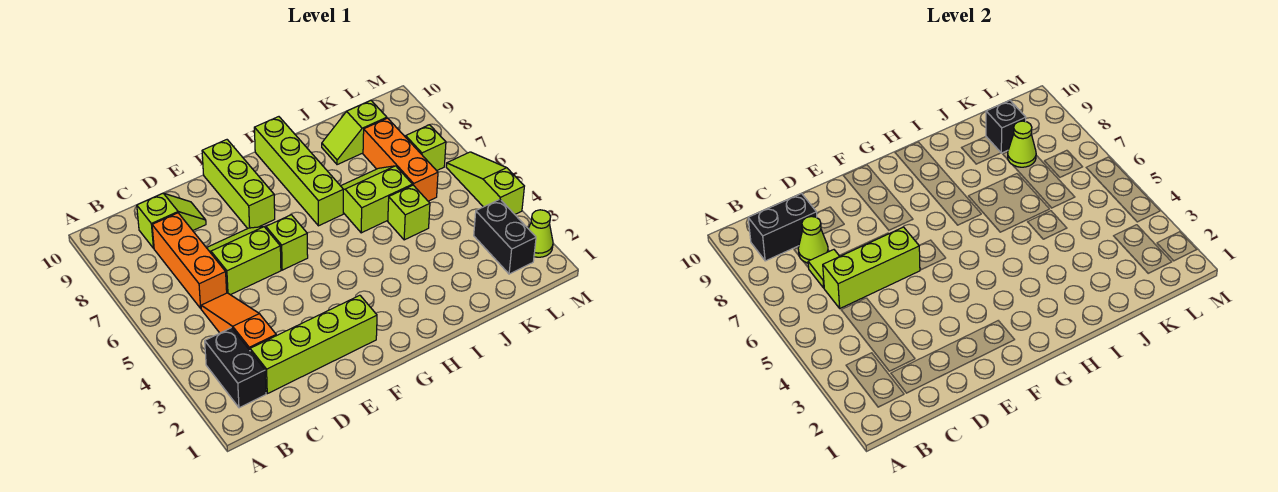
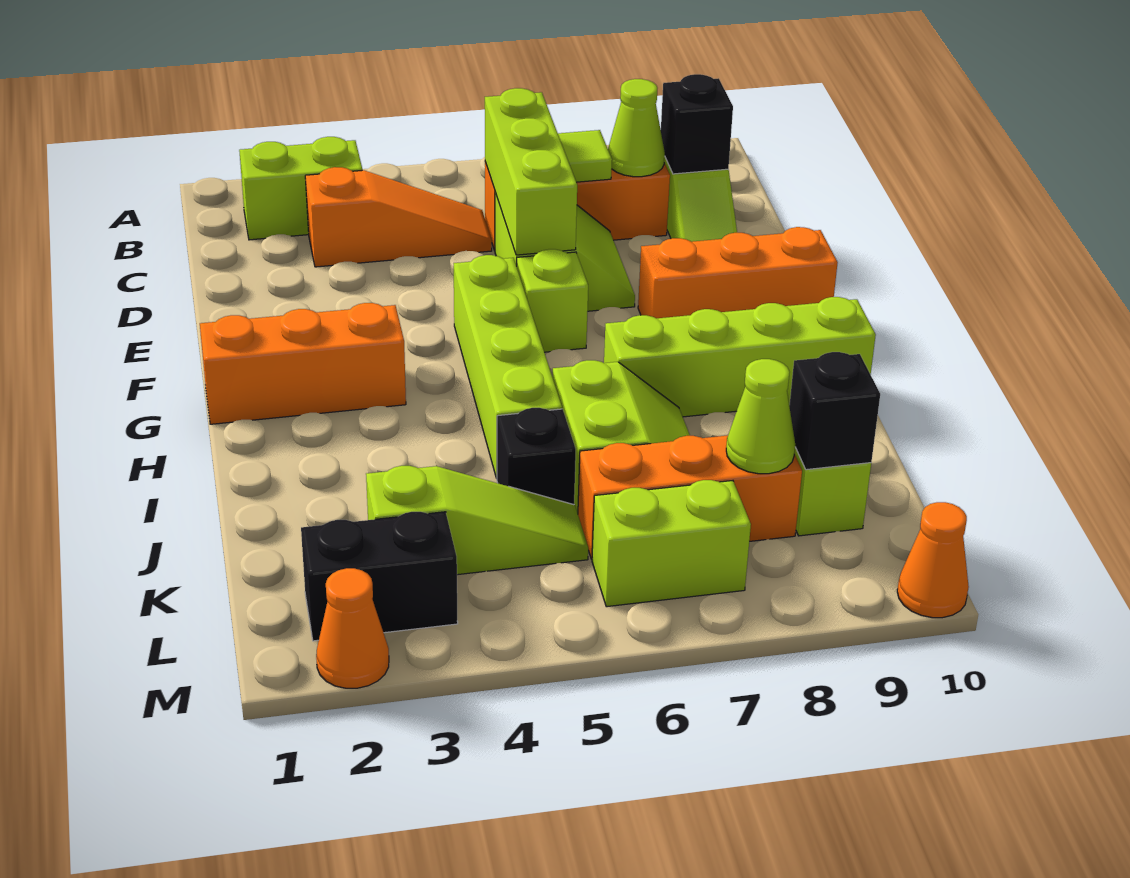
black 1x2 brick [205,328,266,408] -> lime 1x2 brick [239,137,362,240]
black 1x2 brick [748,194,817,261] -> black 1x1 brick [661,74,733,174]
lime 1x4 brick [250,295,377,394] -> lime 1x4 brick moved to [454,255,562,478]
lime 1x3 brick [202,140,275,228] -> orange 1x3 brick [638,227,838,318]
none -> orange 1x3 brick [200,303,406,424]
lime 1x1 brick [388,185,430,240] -> black 1x1 brick [497,408,576,505]
lime 1x1 brick [406,125,446,171] -> lime 1x2 brick [592,480,751,607]
lime 1x1 cone [528,210,553,257] -> orange 1x1 cone [316,568,389,688]
lime 1x3 slope [446,152,524,214] -> lime 1x3 slope moved to [366,466,588,575]
none -> orange 1x1 cone [897,502,969,618]

